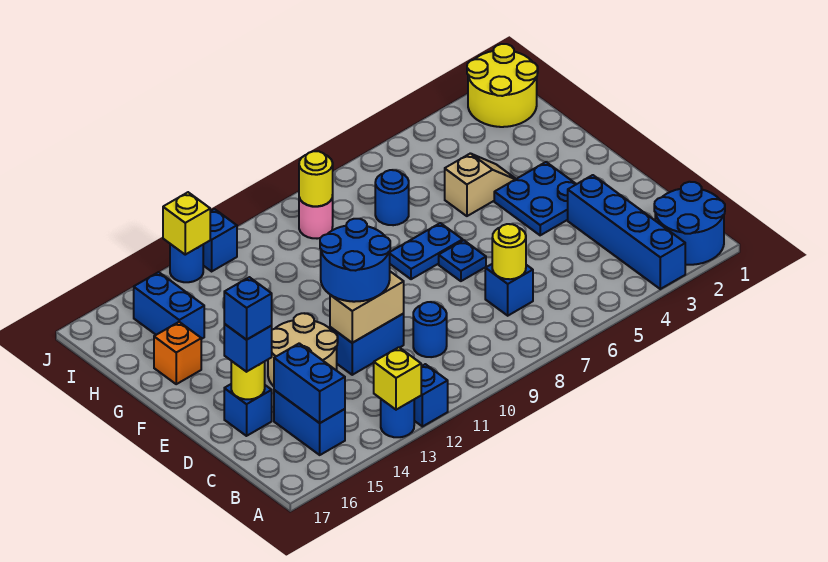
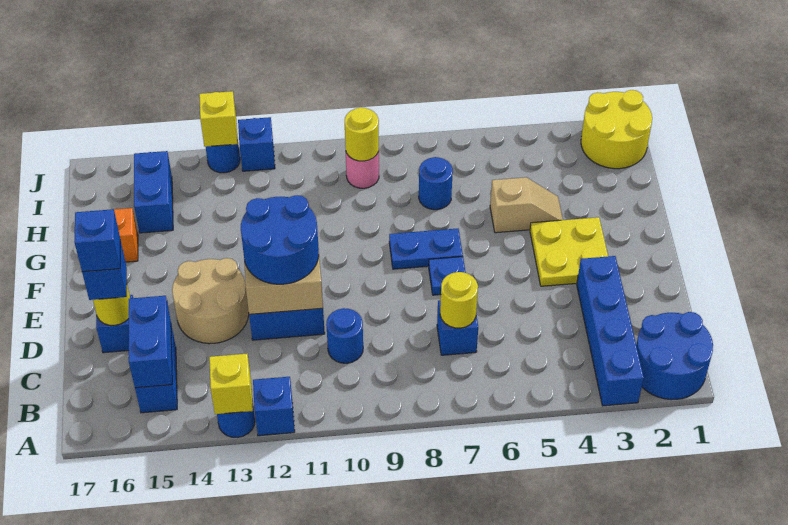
blue 2x2 plate [494,162,576,235] -> yellow 2x2 plate [530,217,608,286]

